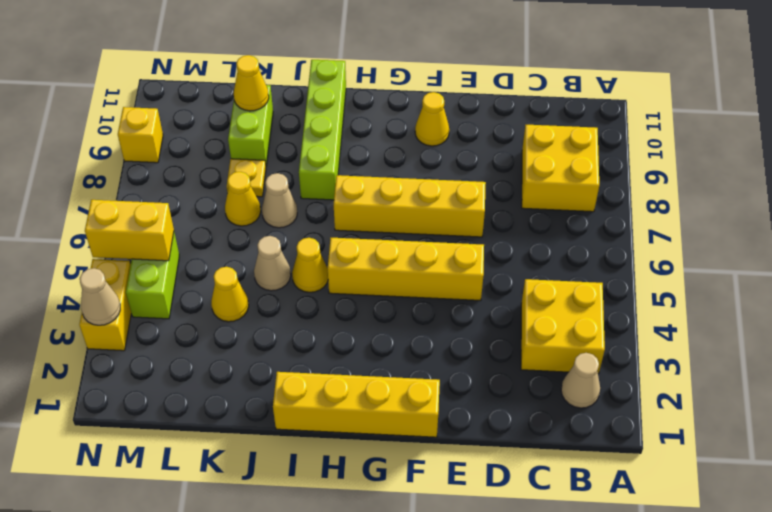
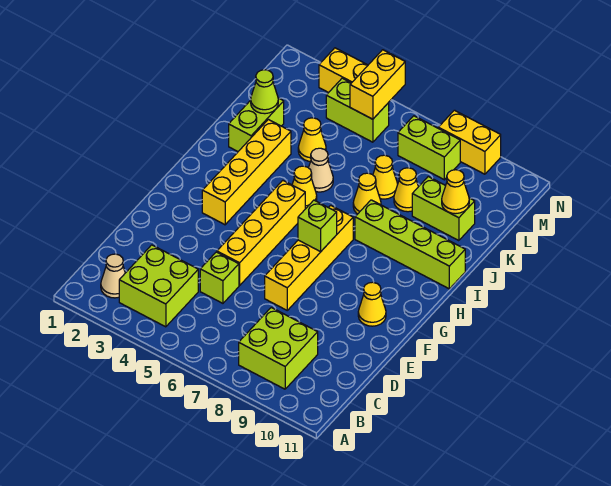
yellow 2x2 brick [521,279,605,374] -> lime 2x2 brick [119,245,198,327]
yellow 2x2 brick [522,125,599,212] -> lime 2x2 brick [239,307,318,389]
none -> lime 1x1 brick [200,252,239,303]
yellow 1x4 brick [273,372,440,437] -> yellow 1x4 brick moved to [202,120,291,225]
none -> lime 1x1 brick [298,200,337,252]
none -> lime 1x2 brick [229,98,284,151]
tan 1x1 cone [262,173,297,228] -> yellow 1x1 cone [353,173,381,214]
none -> lime 1x1 cone [251,70,278,114]
yellow 1x1 plate [227,159,266,197] -> yellow 1x1 cone [394,168,418,212]
none -> lime 1x2 brick [398,116,460,180]
tan 1x1 cone [80,268,120,325] -> none
yellow 1x1 brick [118,107,163,163] -> yellow 1x2 brick [438,110,501,174]

